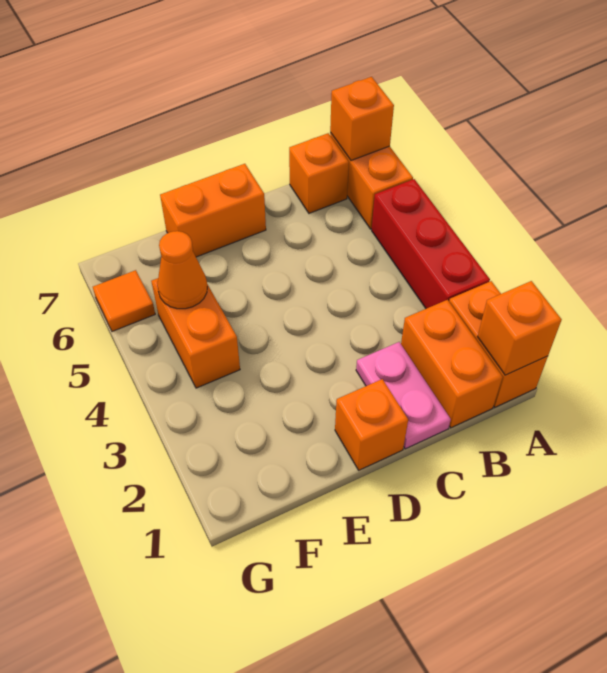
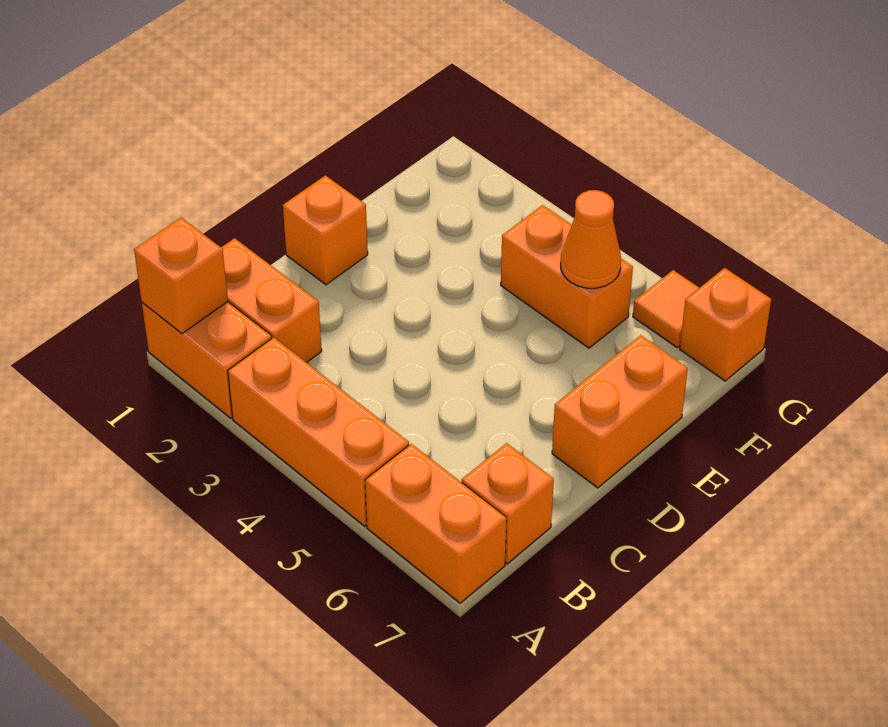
red 1x3 brick [372,179,490,309] -> orange 1x3 brick [228,337,409,526]
orange 1x1 brick [330,77,394,160] -> orange 1x1 brick moved to [680,268,771,381]
pink 1x2 plate [356,342,451,449] -> none

